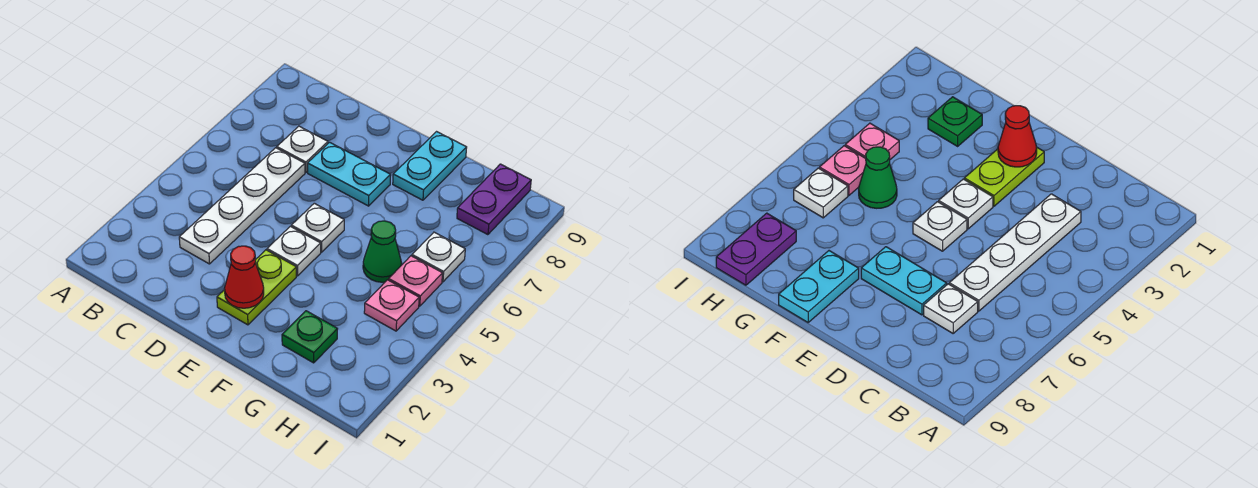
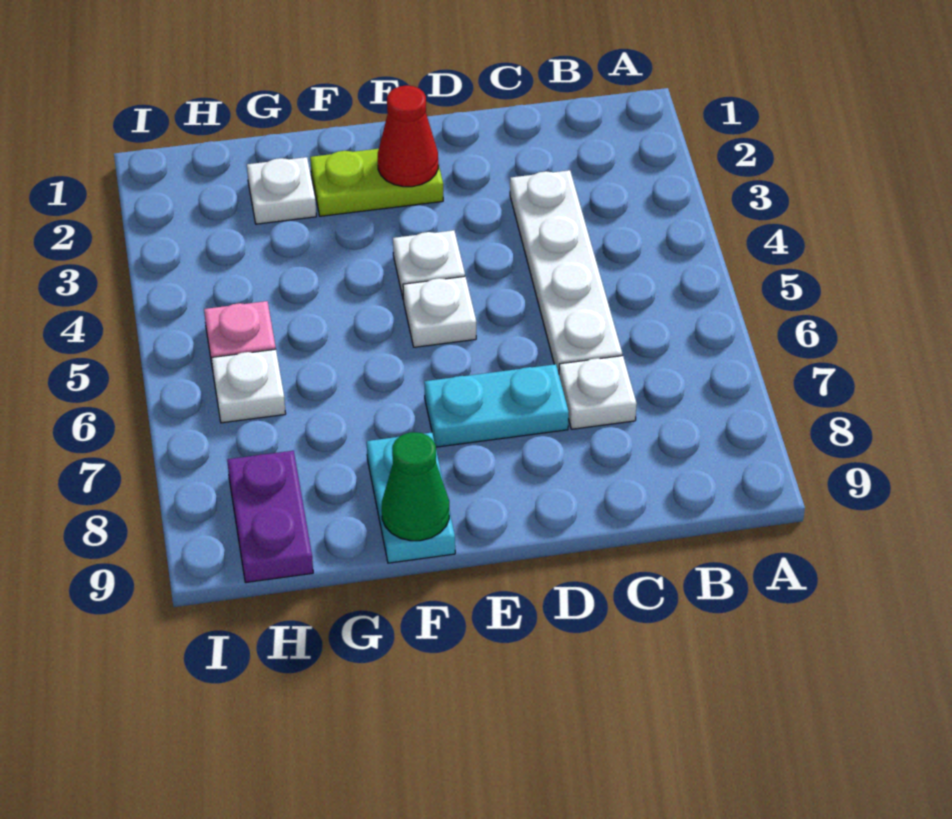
lime 1x2 plate [217,250,296,325] -> lime 1x2 plate turned to [310,149,443,216]
green 1x1 plate [282,311,337,363] -> white 1x1 plate [247,157,316,224]
green 1x1 cone [363,221,402,282] -> green 1x1 cone moved to [382,432,449,541]
pink 1x1 plate [364,280,419,331] -> none

